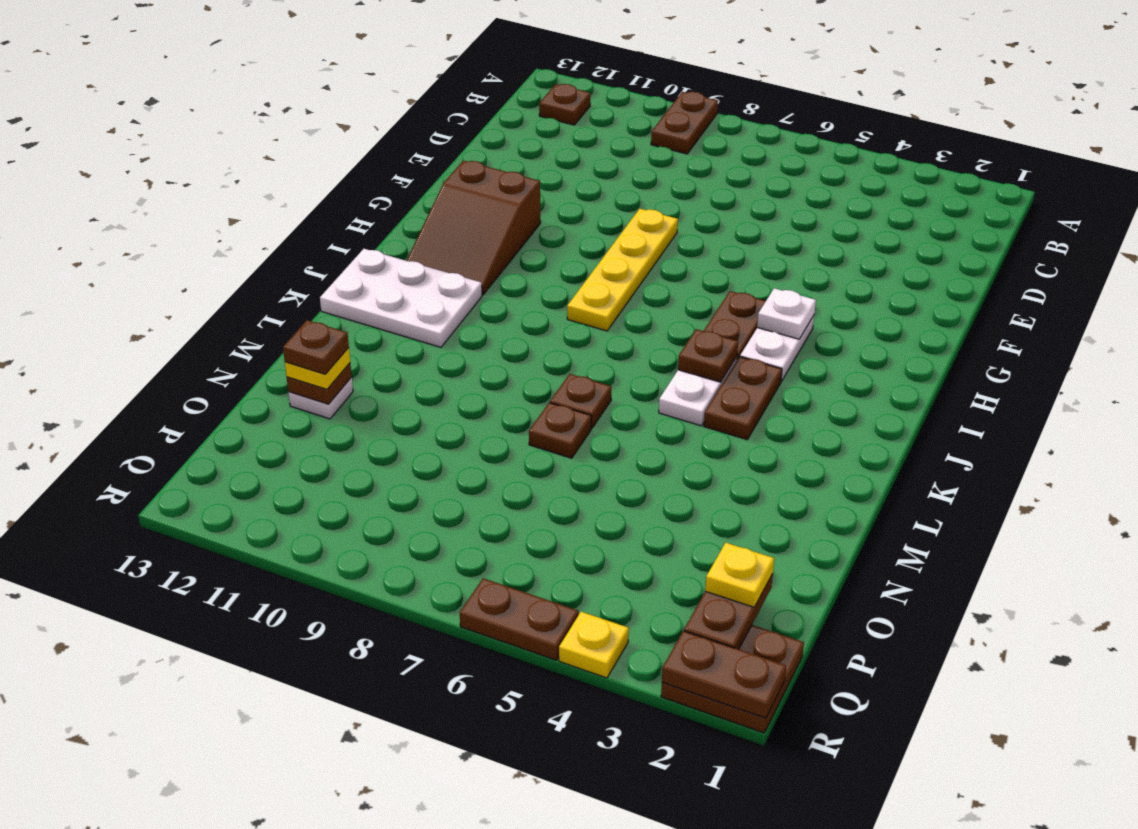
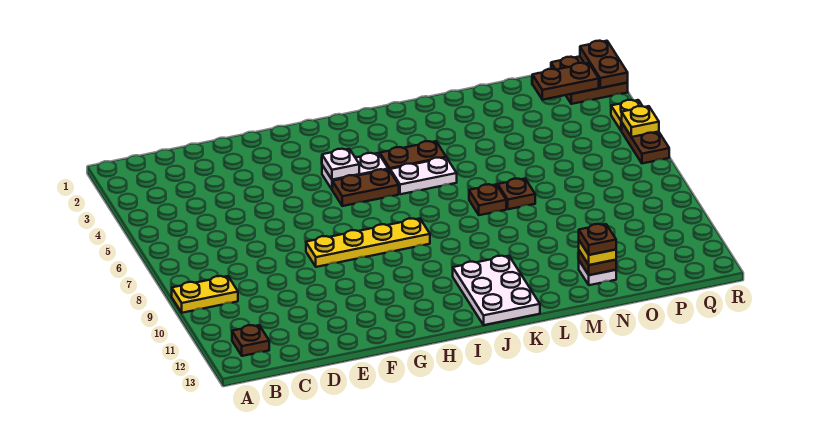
brown 1x2 plate [651,92,718,154] -> yellow 1x2 plate [172,276,238,313]
brown 2x3 slope [407,160,541,295] -> none
brown 1x1 plate [678,329,738,382] -> none
yellow 1x1 plate [705,543,774,607] -> yellow 1x1 plate moved to [622,106,659,137]

